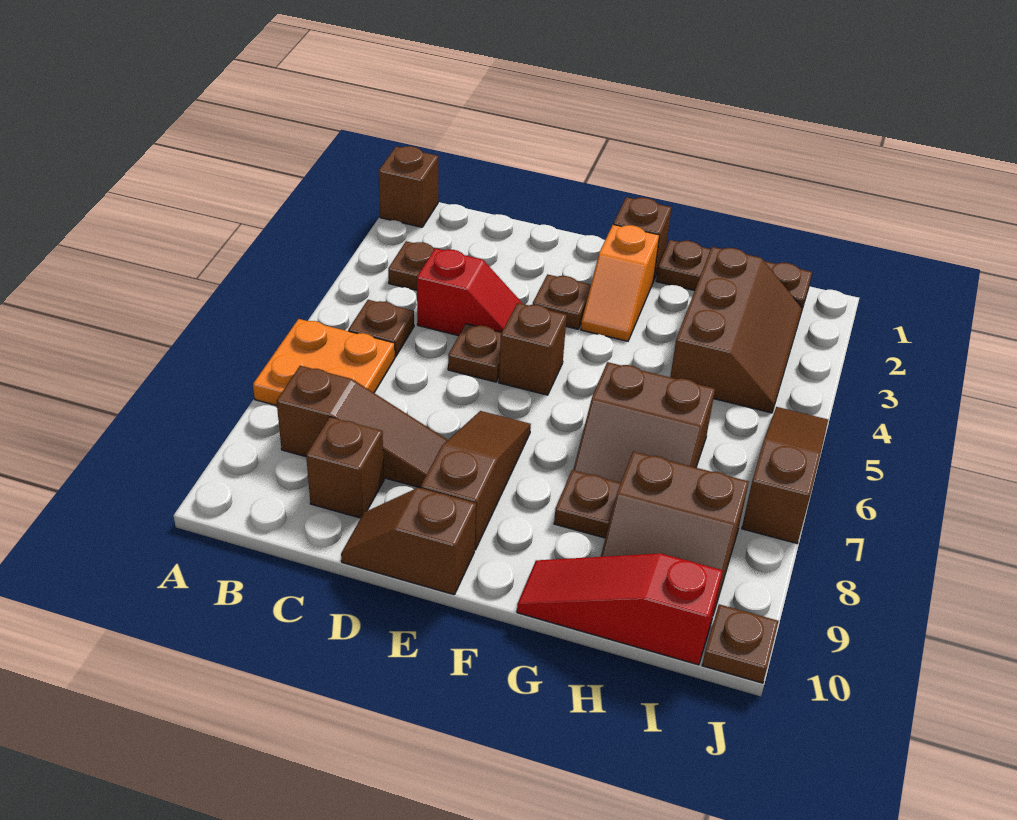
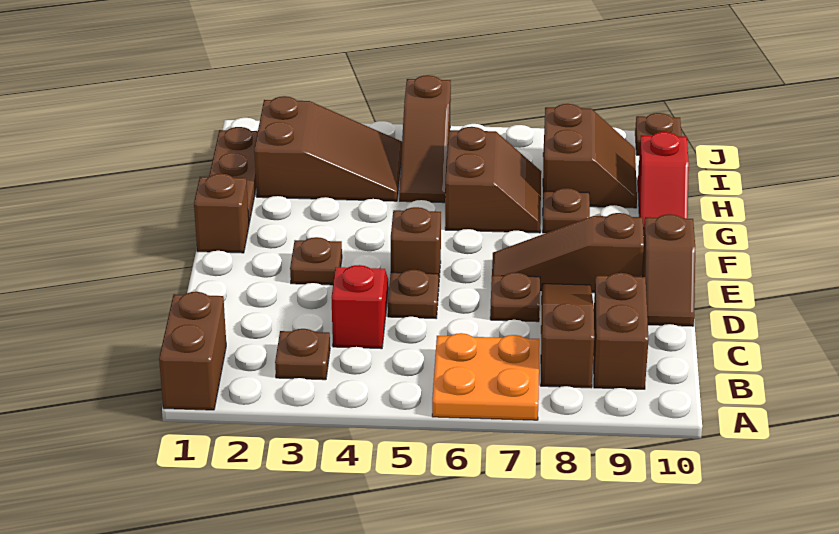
brown 1x1 brick [379,146,438,227] -> brown 1x2 brick [159,292,226,410]
brown 1x1 plate [348,300,414,357] -> brown 1x1 plate moved to [490,273,540,322]
brown 1x1 brick [306,417,384,518] -> brown 1x2 brick [593,273,649,389]
orange 1x2 slope [581,224,659,341] -> none
red 1x3 slope [517,553,723,665] -> red 1x2 slope [638,132,689,235]
brown 2x3 slope [670,247,802,413] -> brown 2x3 slope turned to [254,96,402,201]
brown 1x3 slope [742,407,828,543] -> brown 1x3 slope turned to [399,75,451,203]

